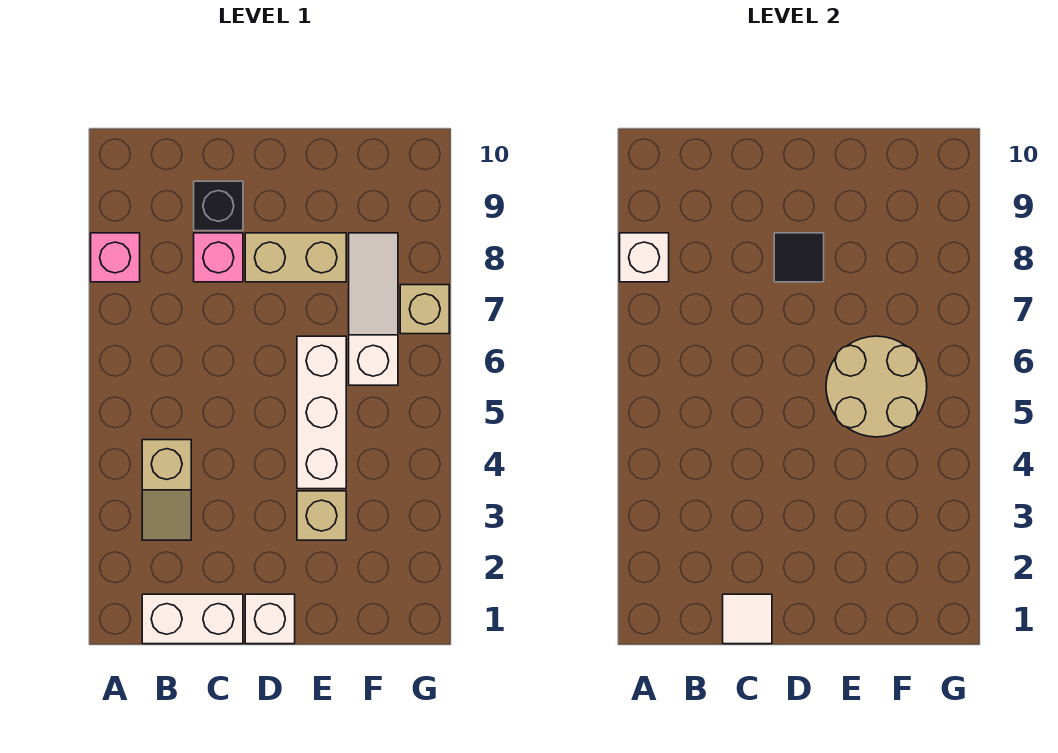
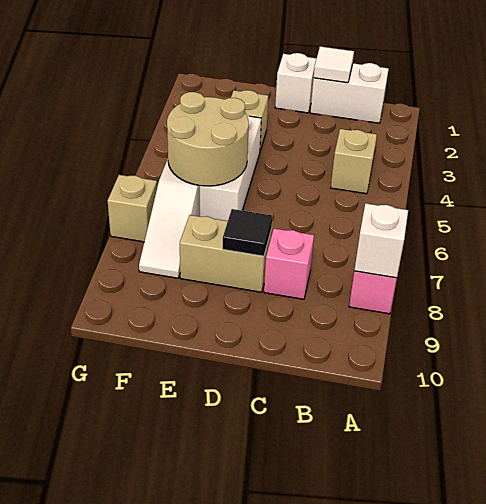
black 1x1 brick [194,181,243,231] -> none

